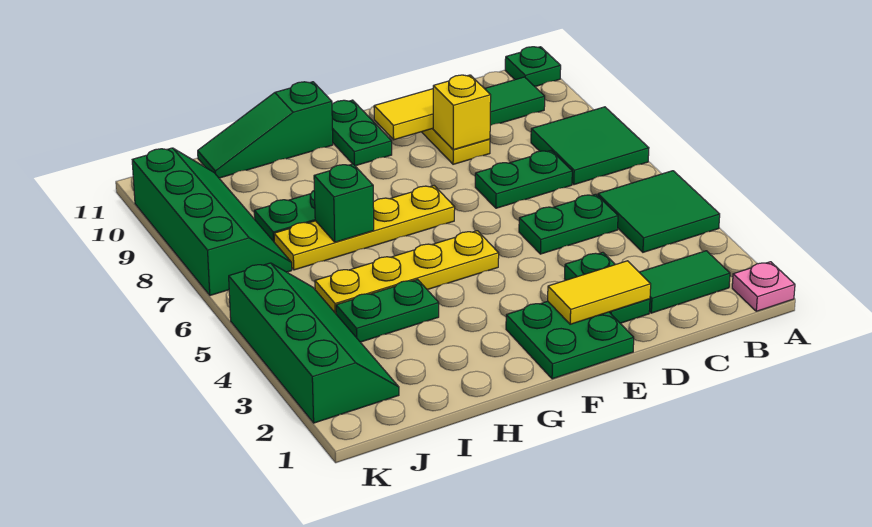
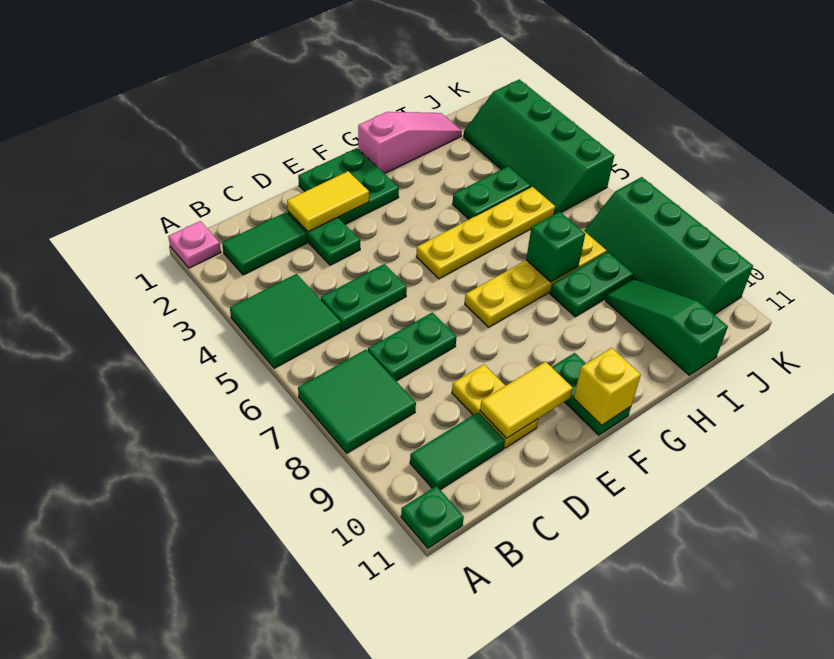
yellow 1x1 brick [433,75,491,150] -> yellow 1x1 brick moved to [574,348,641,425]
none -> pink 1x3 slope [358,112,462,174]
green 1x3 slope [198,82,333,178] -> green 1x3 slope turned to [606,279,728,375]

